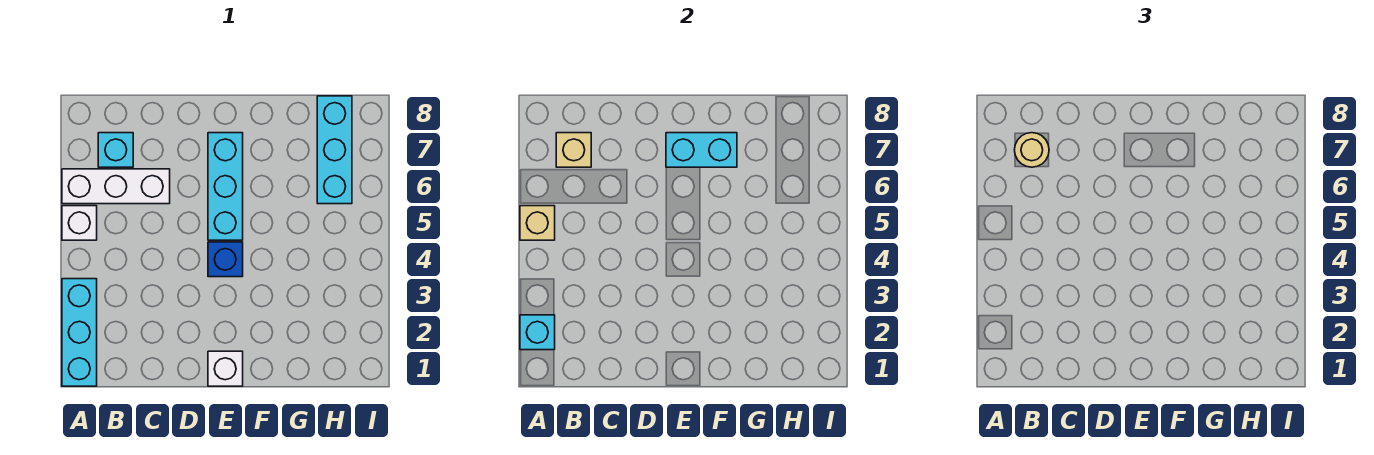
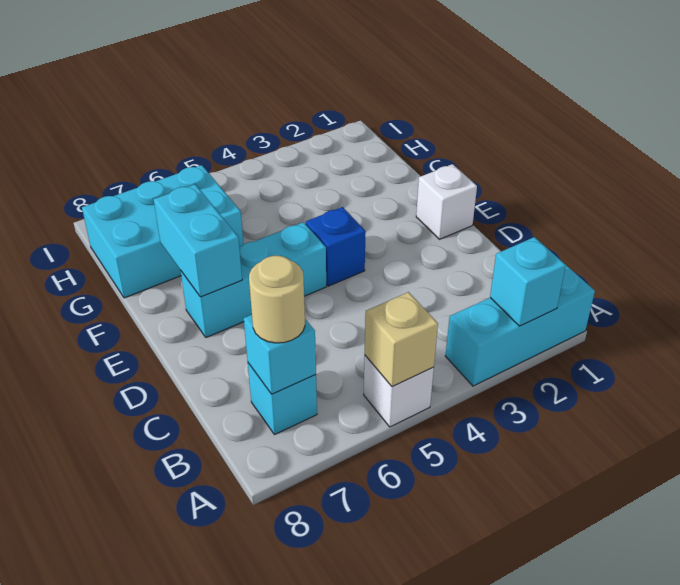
white 1x3 brick [62,169,170,204] -> none
tan 1x1 brick [556,133,591,167] -> cyan 1x1 brick [244,315,316,394]
cyan 1x3 brick [317,96,352,204] -> cyan 2x3 brick [82,165,244,298]

